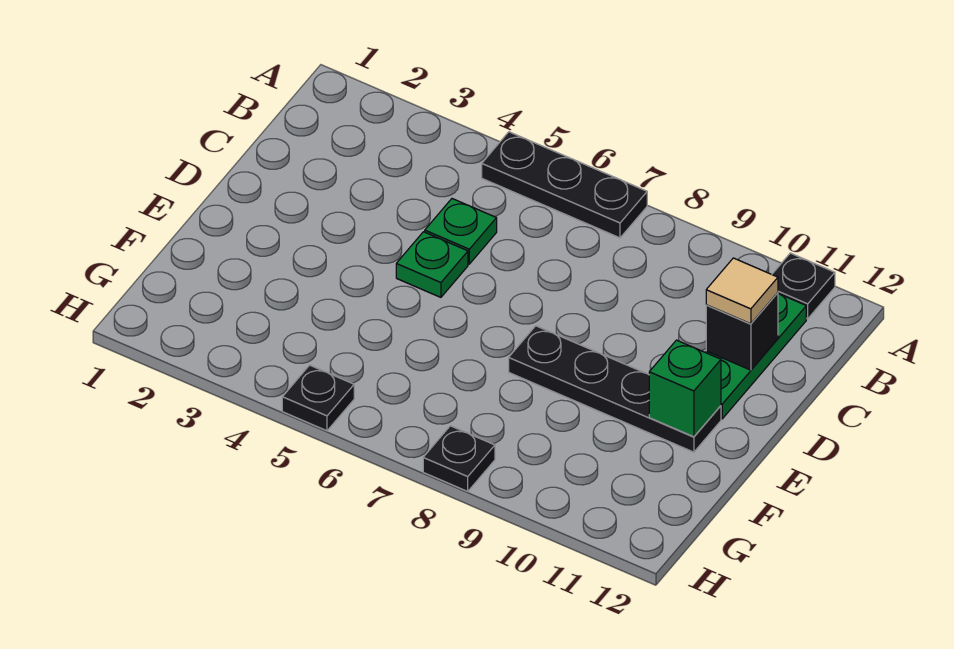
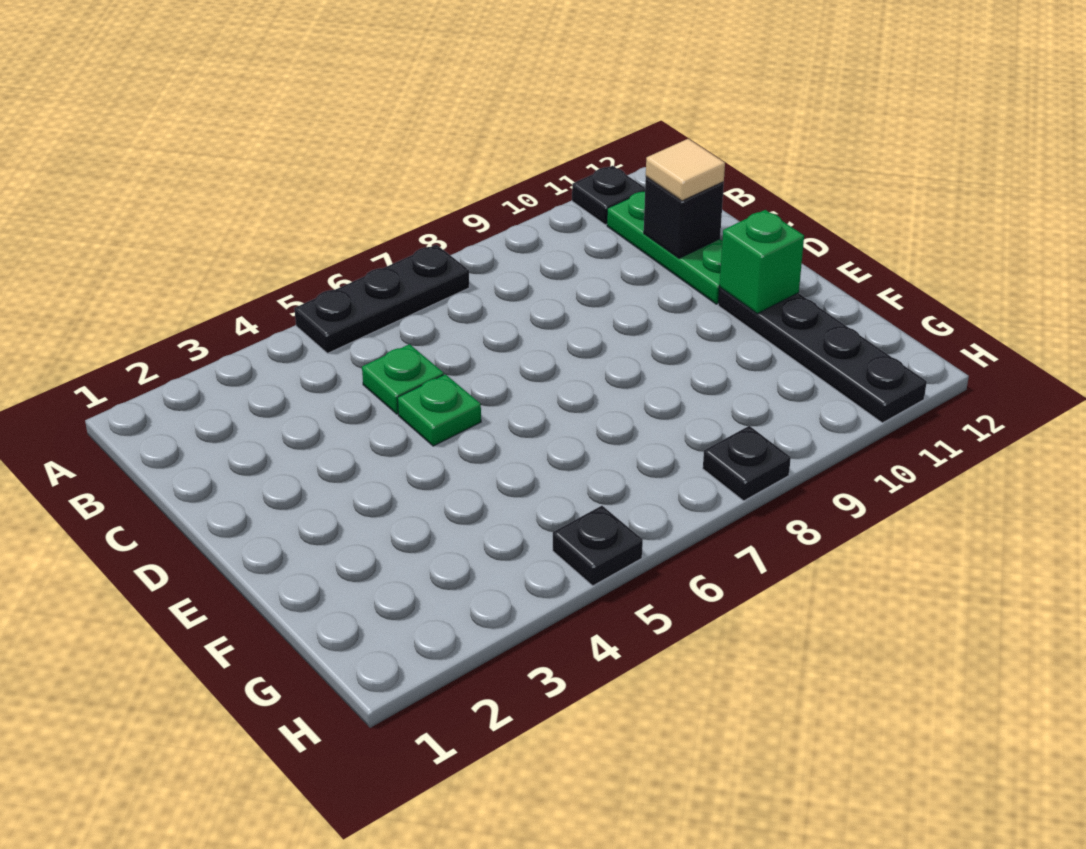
black 1x4 plate [509,326,721,452] -> black 1x4 plate turned to [718,288,927,423]

